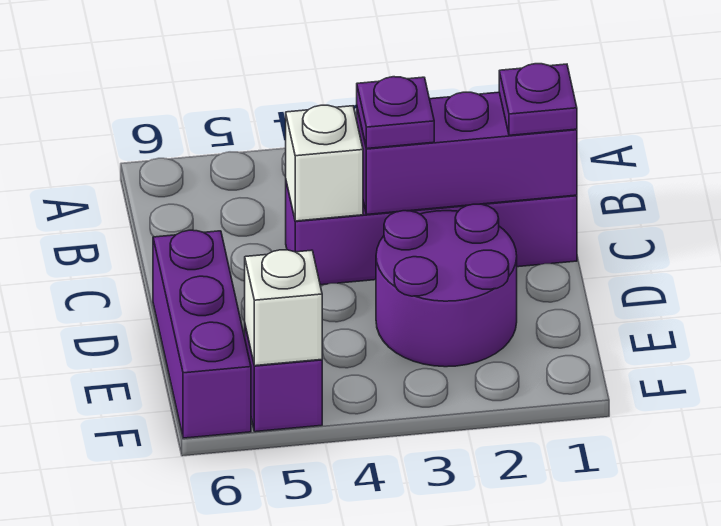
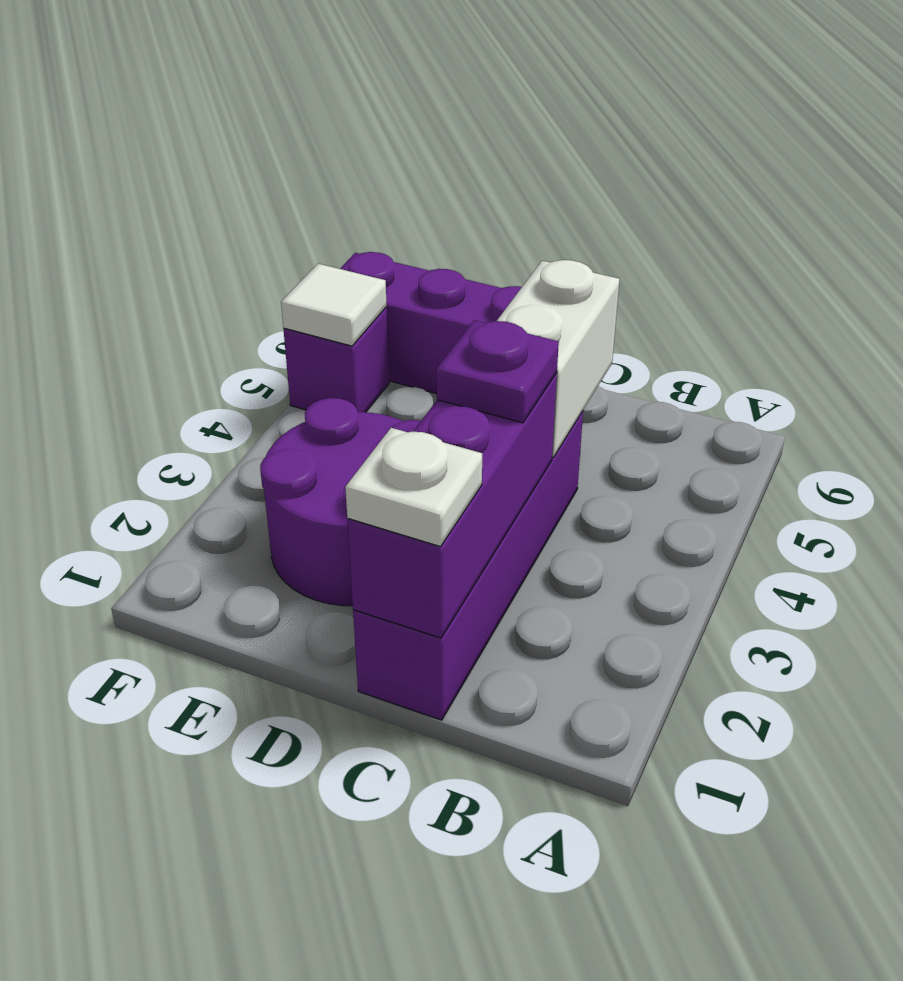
purple 1x1 plate [499,64,577,135] -> white 1x1 plate [345,428,482,547]
white 1x1 brick [286,105,363,221] -> white 1x2 brick [497,260,620,458]
white 1x1 brick [245,250,322,366] -> white 1x1 tile [281,264,387,346]

